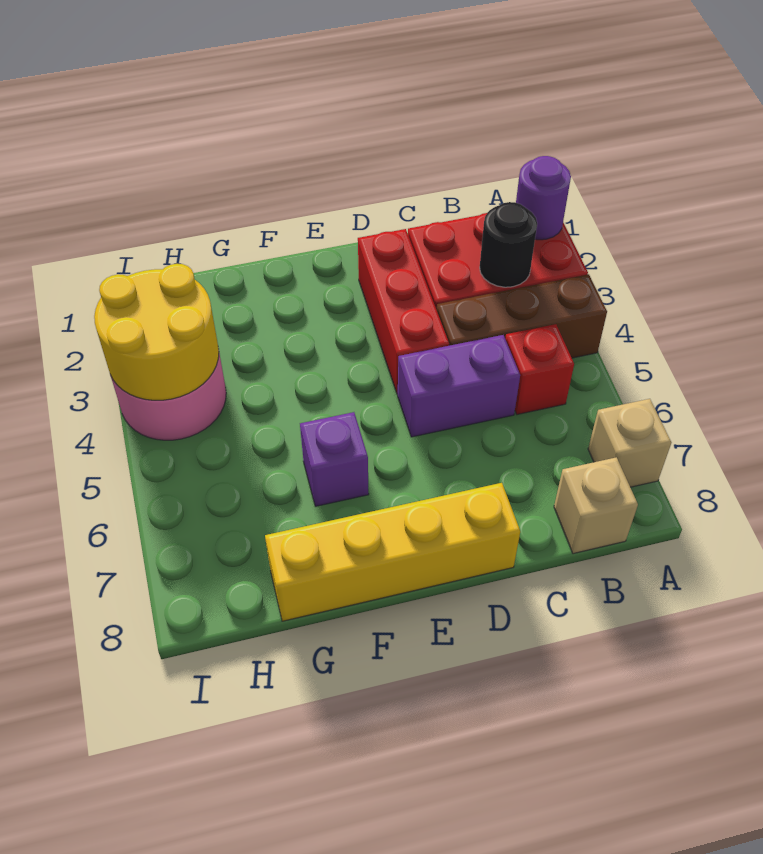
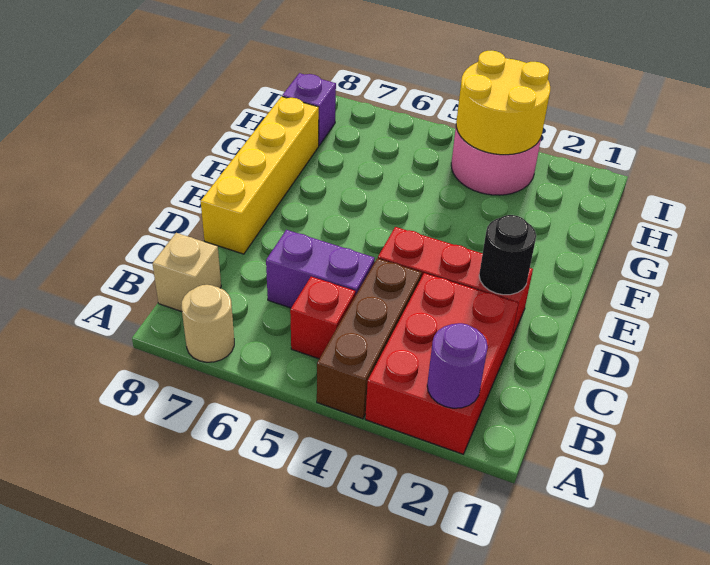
tan 1x1 brick [588,399,671,487] -> tan 1x1 round brick [181,285,234,362]
black 1x1 round brick [480,202,537,287] -> black 1x1 round brick moved to [479,215,536,295]
purple 1x2 brick [398,335,520,437] -> purple 1x2 brick turned to [266,230,375,308]
purple 1x1 brick [300,412,369,506] -> purple 1x1 brick moved to [282,73,336,145]

